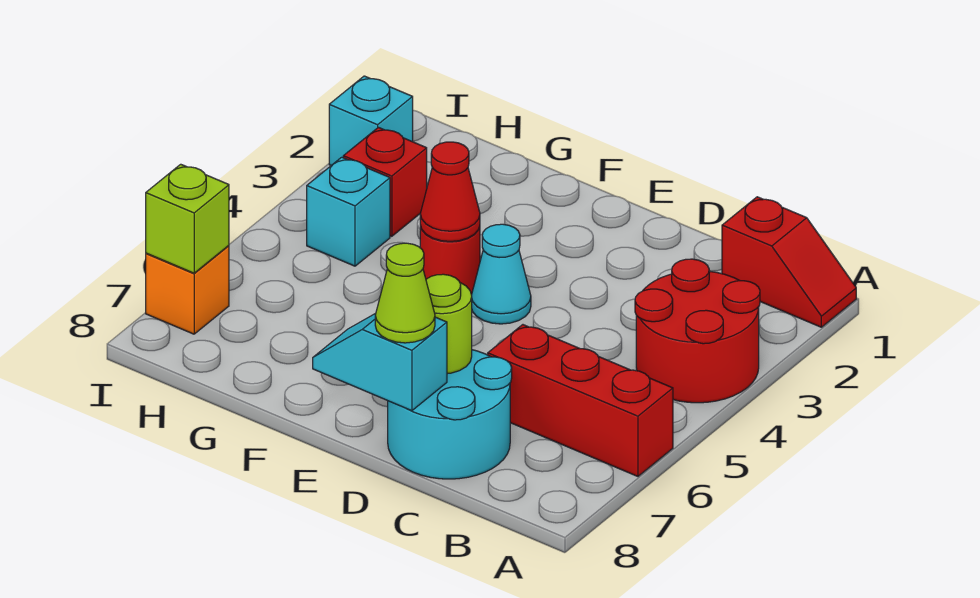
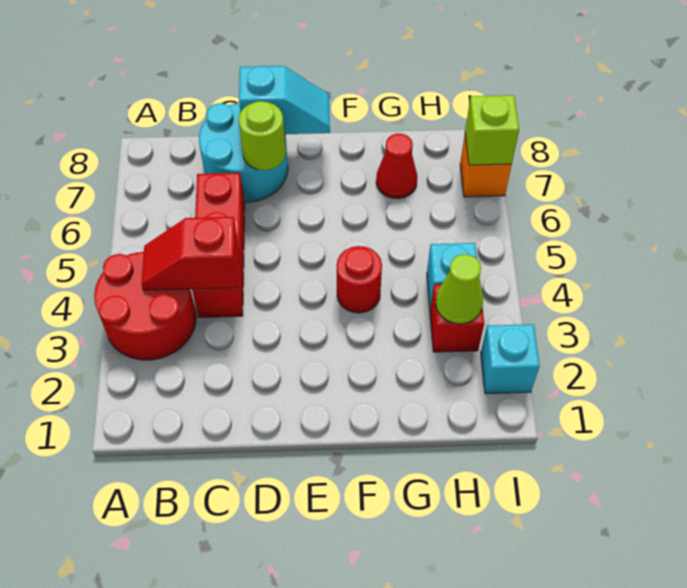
red 1x2 slope [722,197,856,327] -> red 1x2 slope moved to [141,217,239,290]
red 1x3 brick [488,325,673,476] -> red 1x3 brick turned to [192,173,245,317]
lime 1x1 cone [375,243,435,343] -> lime 1x1 cone moved to [436,254,483,324]
cyan 1x1 cone [472,224,531,324] -> none
red 1x1 cone [420,142,480,241] -> red 1x1 cone moved to [376,134,417,199]

